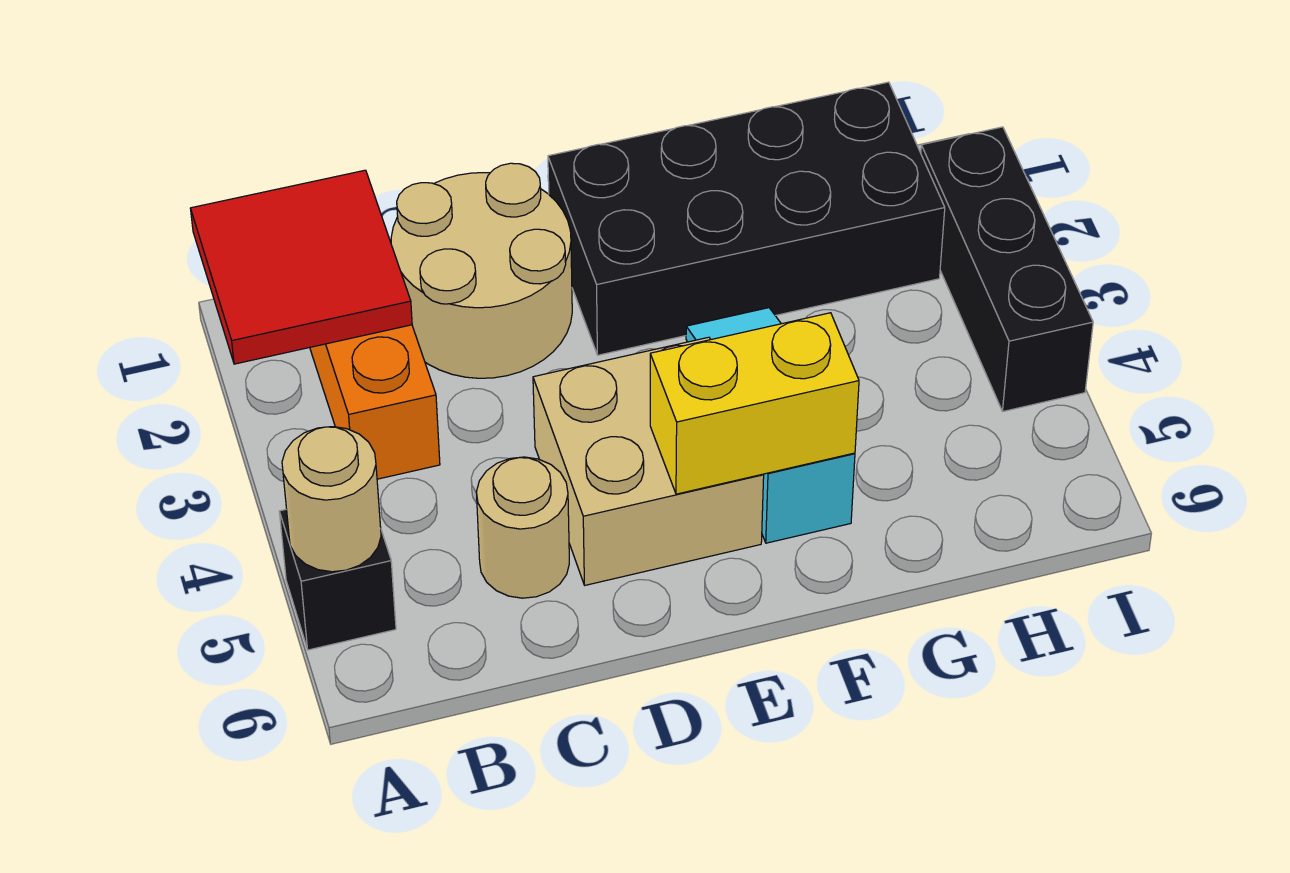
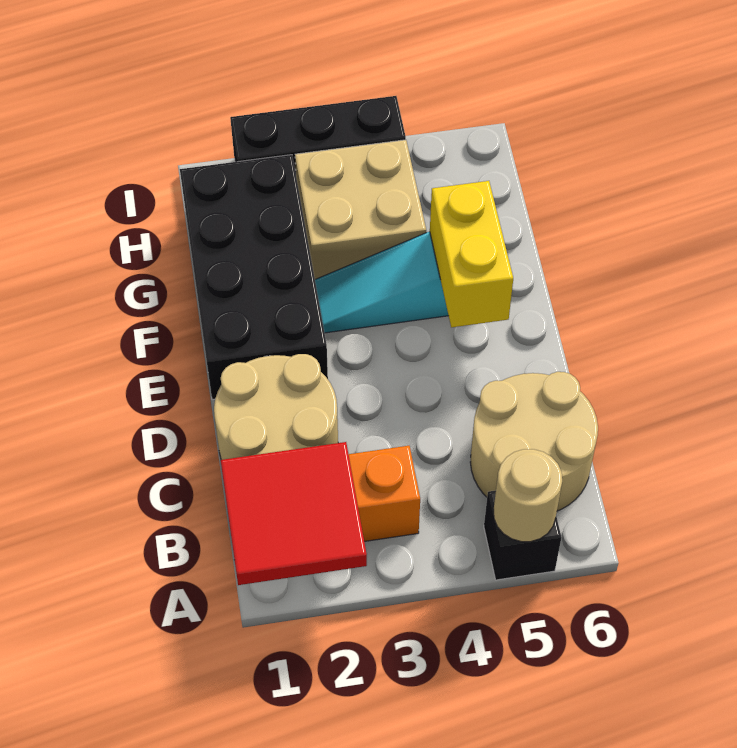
tan 1x1 round brick [476,457,569,598] -> tan 2x2 round brick [470,372,598,511]
tan 2x2 brick [533,337,764,585] -> tan 2x2 brick moved to [295,140,426,279]

